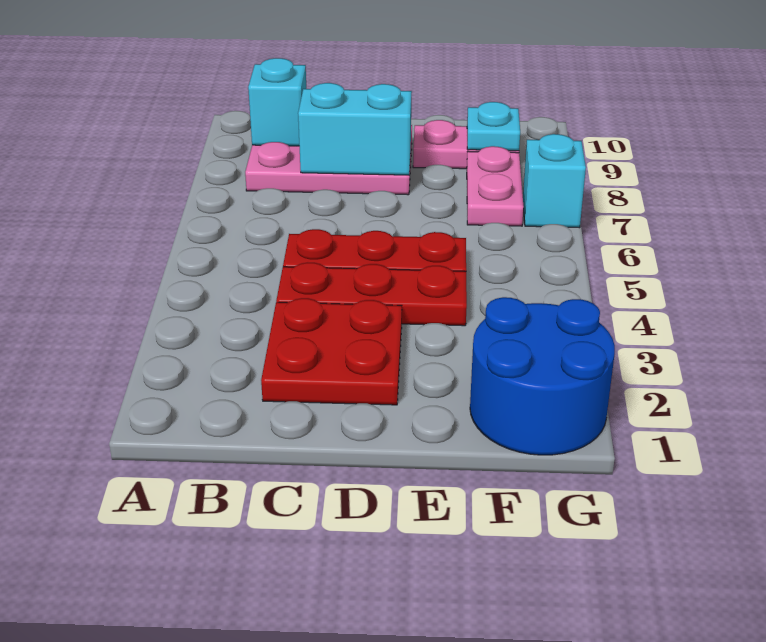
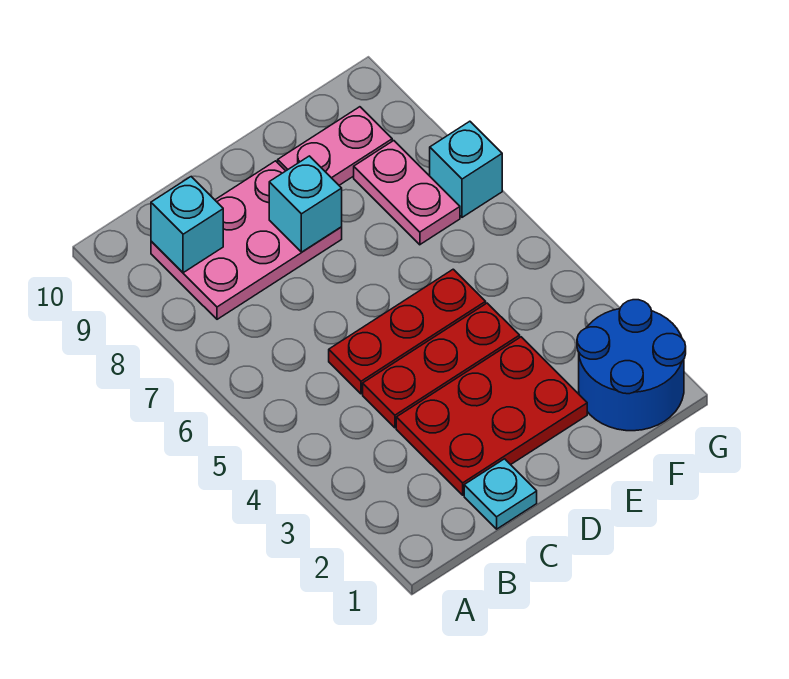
red 2x2 plate [261,298,402,405] -> red 2x3 plate [396,337,587,495]
cyan 1x2 brick [298,83,412,175] -> cyan 1x1 brick [269,156,342,252]
cyan 1x1 plate [467,102,520,151] -> cyan 1x1 plate moved to [464,459,537,529]

